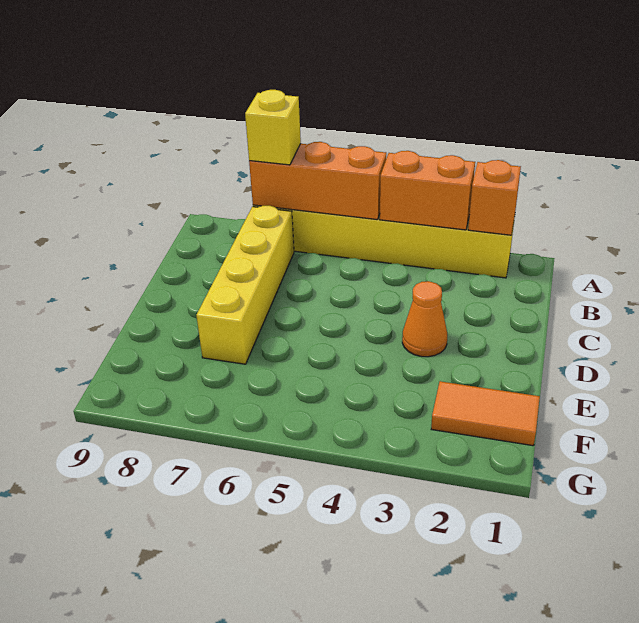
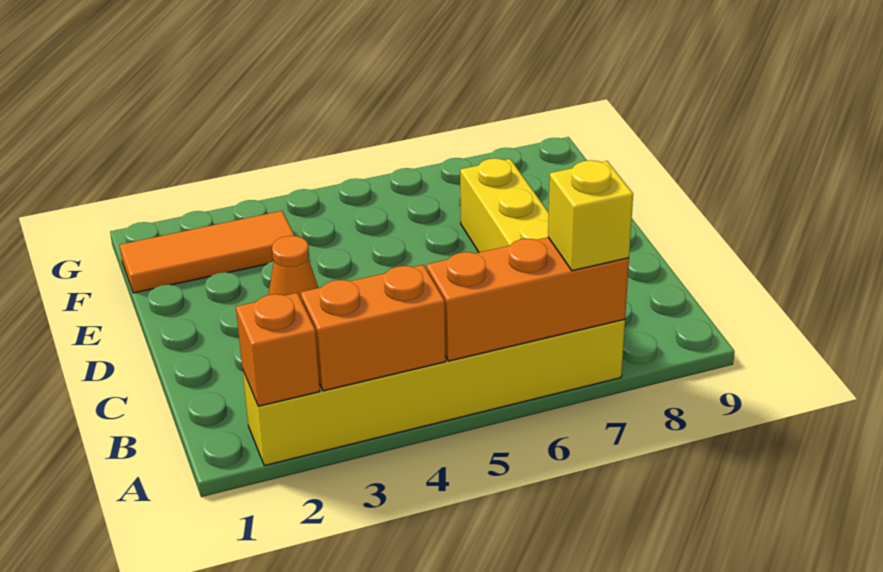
orange 1x2 tile [431,381,540,446] -> orange 1x3 tile [120,211,295,293]

